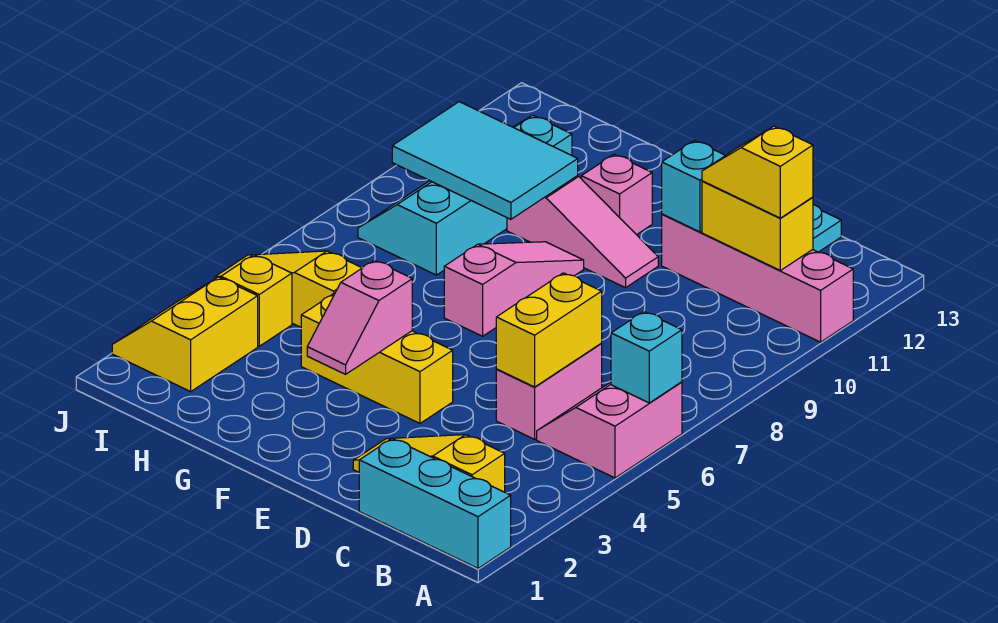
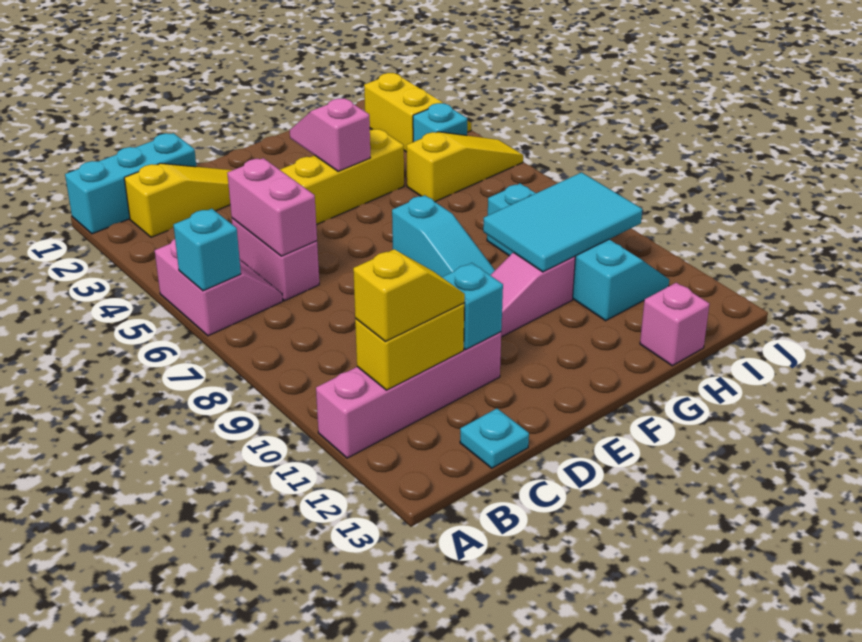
yellow 1x2 brick [496,273,602,387] -> pink 1x2 brick [227,158,317,256]
pink 1x3 slope [444,242,584,336] -> cyan 1x3 slope [392,195,495,277]
pink 1x1 brick [581,154,652,235] -> pink 1x1 brick moved to [640,283,709,366]
yellow 1x1 brick [221,255,292,346] -> cyan 1x1 brick [413,103,467,142]

